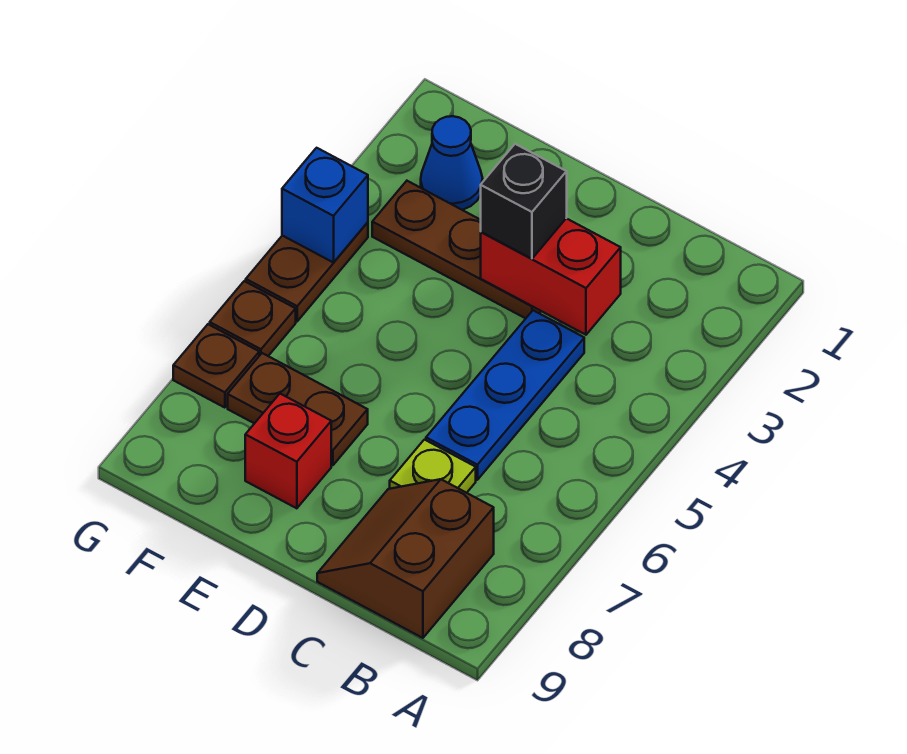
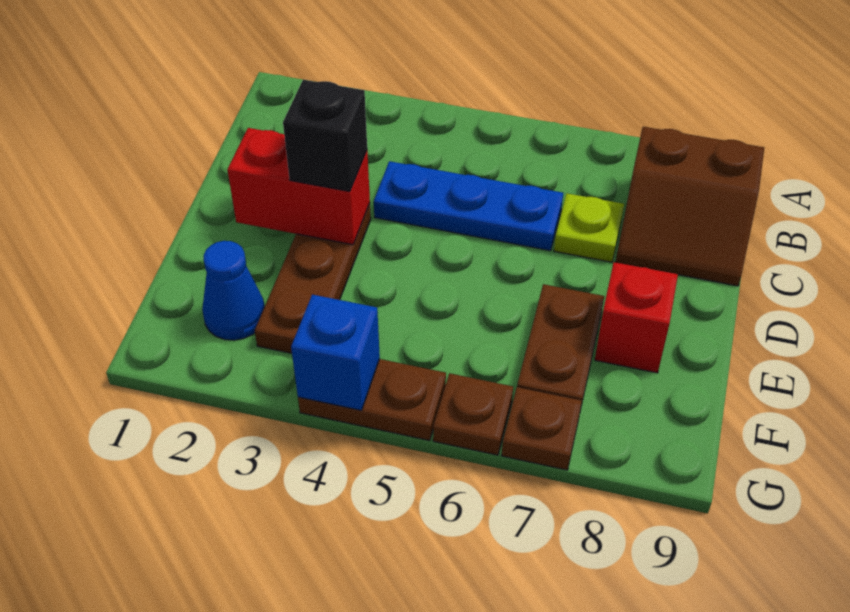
red 1x2 brick [481,218,621,335] -> red 1x2 brick turned to [227,128,370,245]

